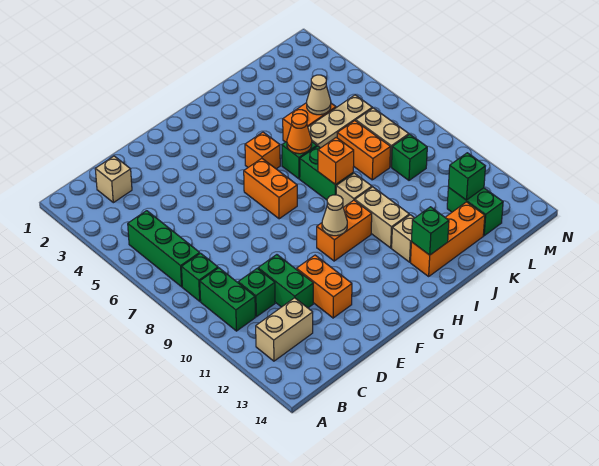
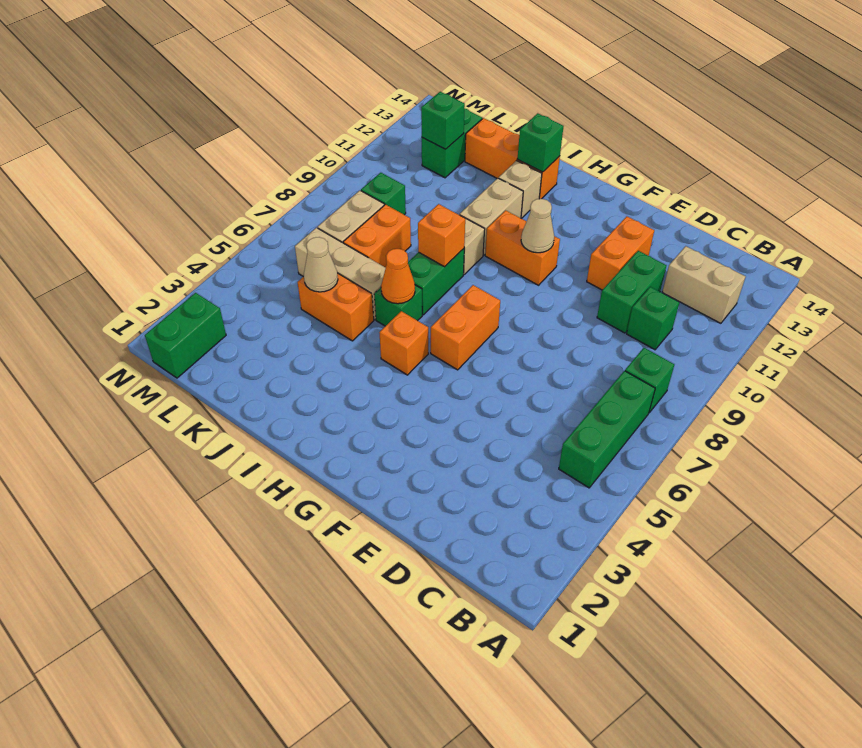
green 1x2 brick [200,268,255,331] -> green 1x2 brick moved to [145,293,226,378]
tan 1x1 brick [95,156,132,203] -> none

